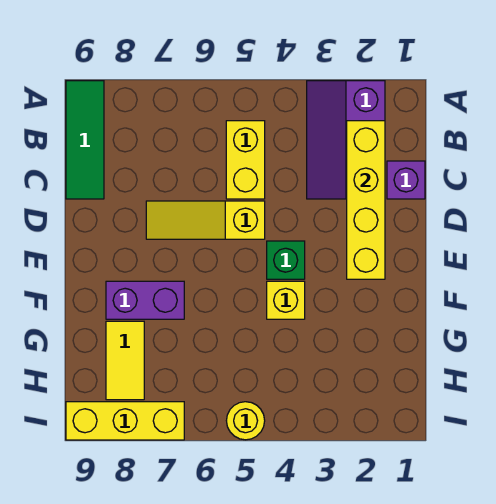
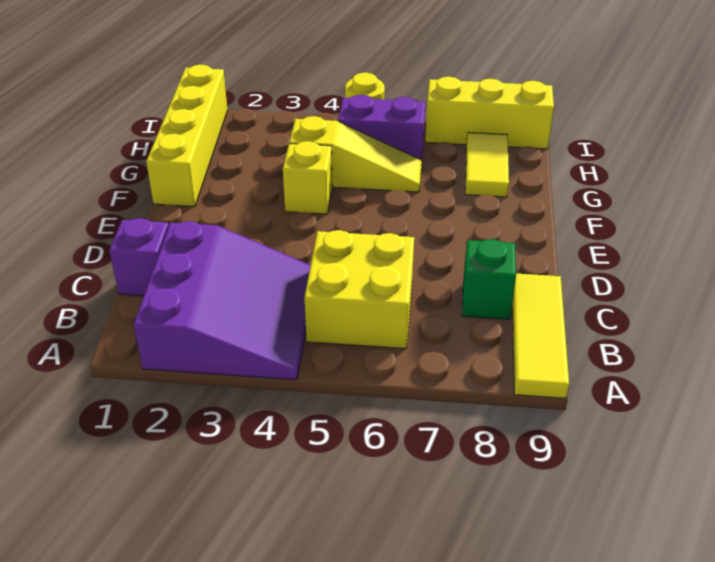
purple 2x3 slope [307,81,385,199] -> purple 3x3 slope [134,221,311,380]
green 1x3 tile [66,81,104,199] -> yellow 1x3 tile [512,274,569,398]
yellow 1x4 brick [347,121,385,279] -> yellow 1x4 brick moved to [146,65,227,207]
yellow 1x2 brick [226,121,265,199] -> yellow 2x2 brick [305,230,414,349]
yellow 1x3 slope [146,201,265,239] -> yellow 1x3 slope moved to [289,116,422,192]
green 1x1 brick [267,241,305,279] -> green 1x1 brick moved to [462,239,516,319]
purple 1x2 brick [106,281,184,319] -> purple 1x2 brick moved to [339,95,425,160]

